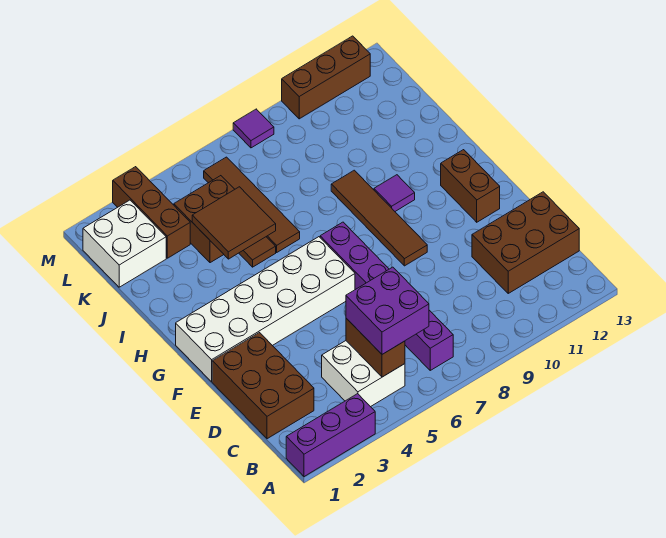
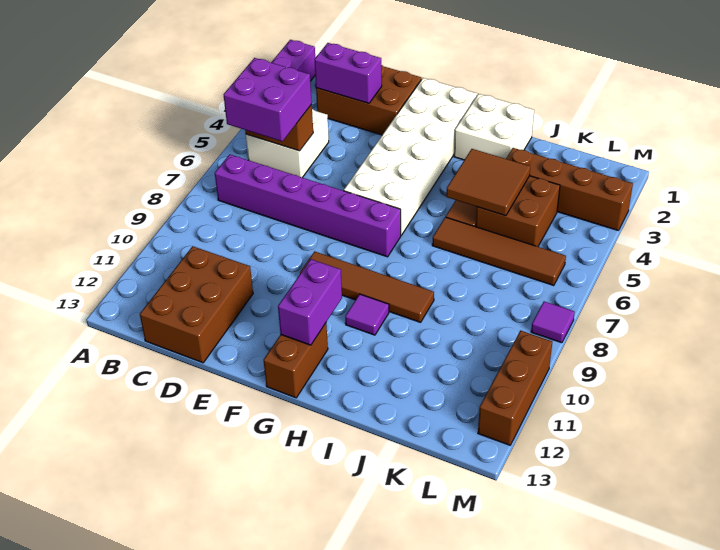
none -> purple 1x2 brick [315,43,382,103]
brown 1x2 brick [441,150,500,222] -> brown 1x2 brick turned to [264,323,328,398]
none -> purple 1x2 brick [278,259,342,345]
white 2x2 brick [83,200,166,287] -> white 2x2 brick moved to [454,94,534,160]
brown 1x3 brick [113,167,190,258] -> brown 1x4 brick [506,148,633,230]

